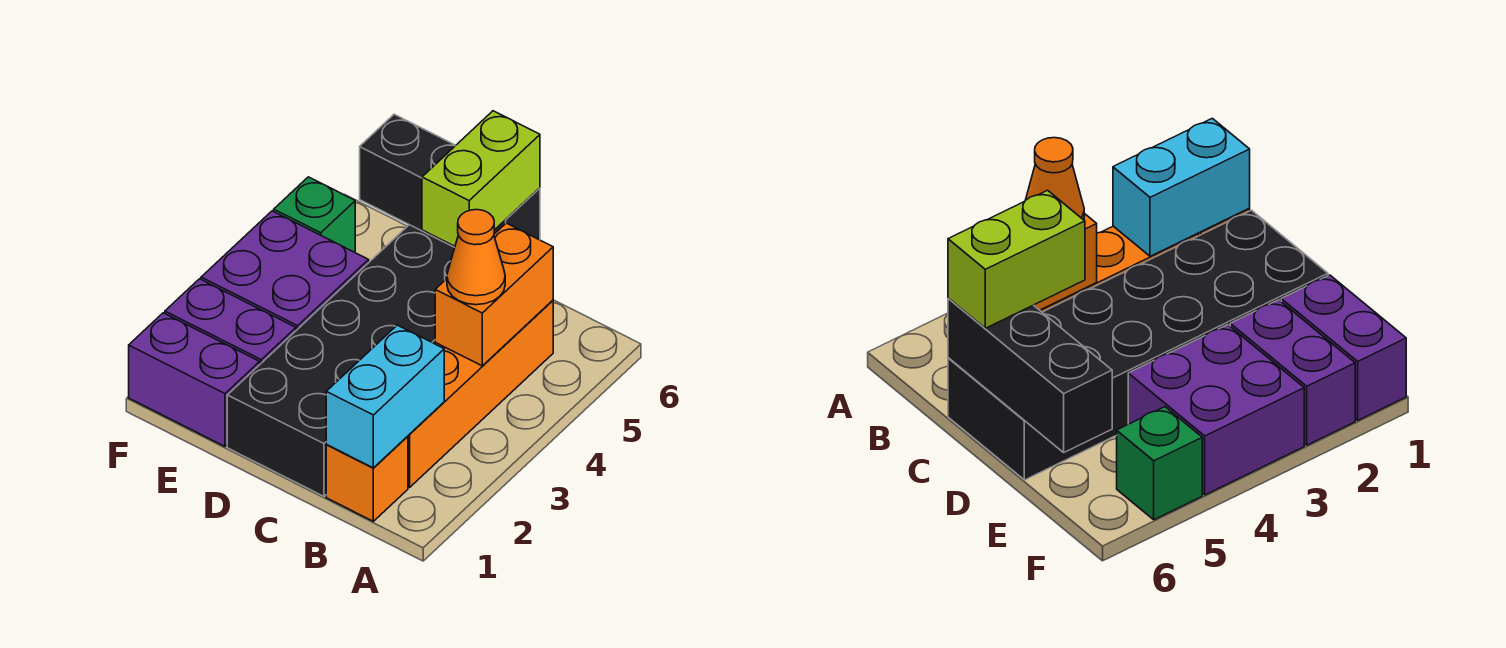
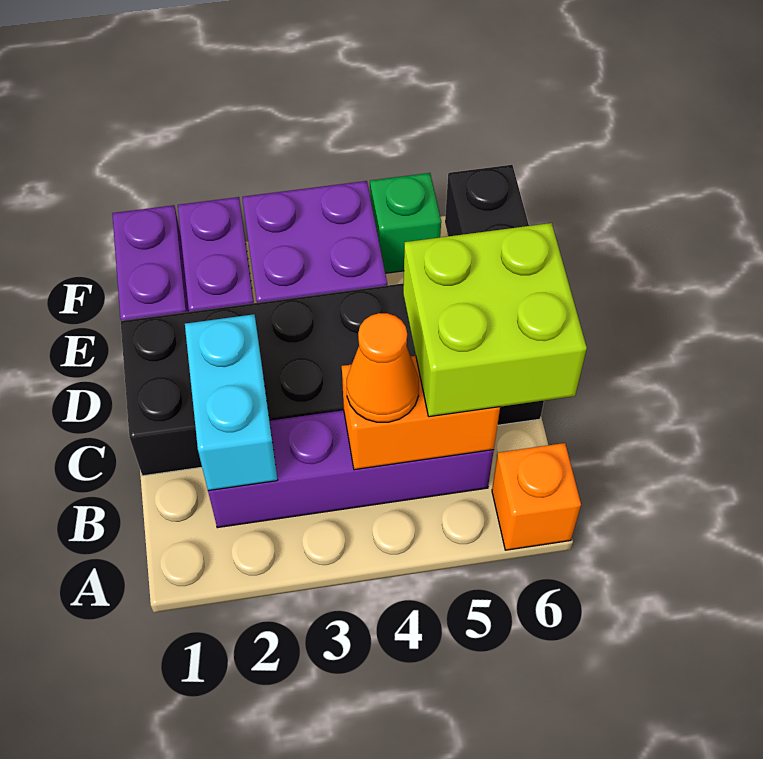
orange 1x1 brick [326,436,408,521] -> orange 1x1 brick moved to [492,443,581,550]
cyan 1x2 brick [326,325,444,468] -> cyan 1x2 brick turned to [185,314,278,491]
orange 1x4 brick [408,300,553,487] -> purple 1x4 brick [208,410,494,528]
lime 1x2 brick [422,111,540,246] -> lime 2x2 brick [403,223,587,417]

